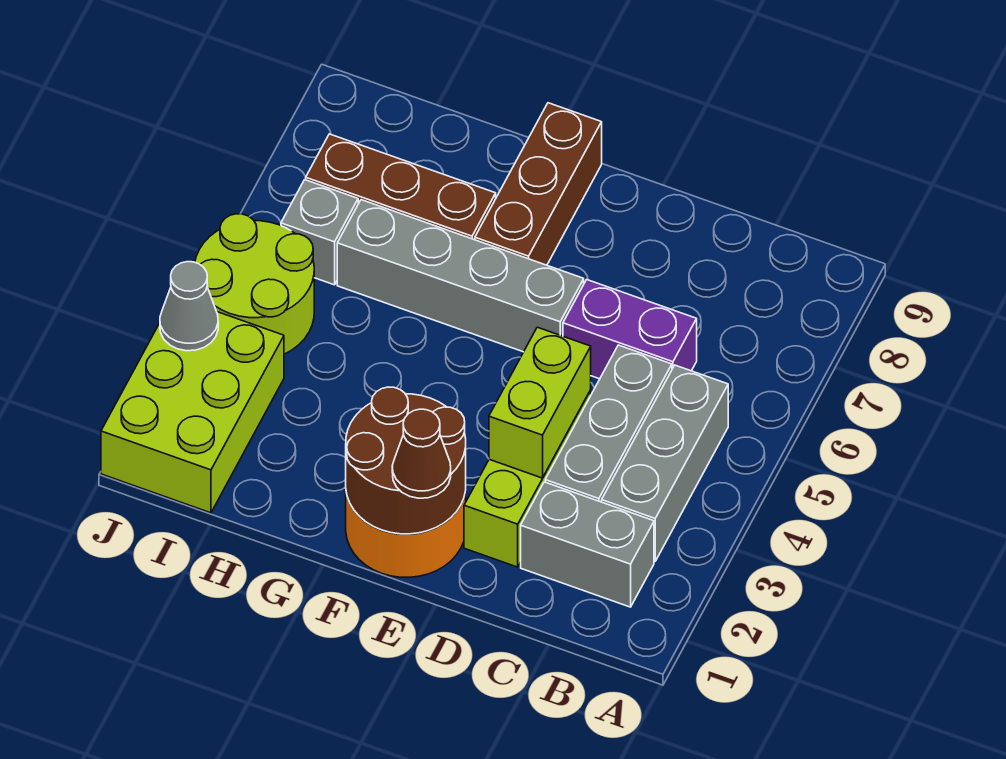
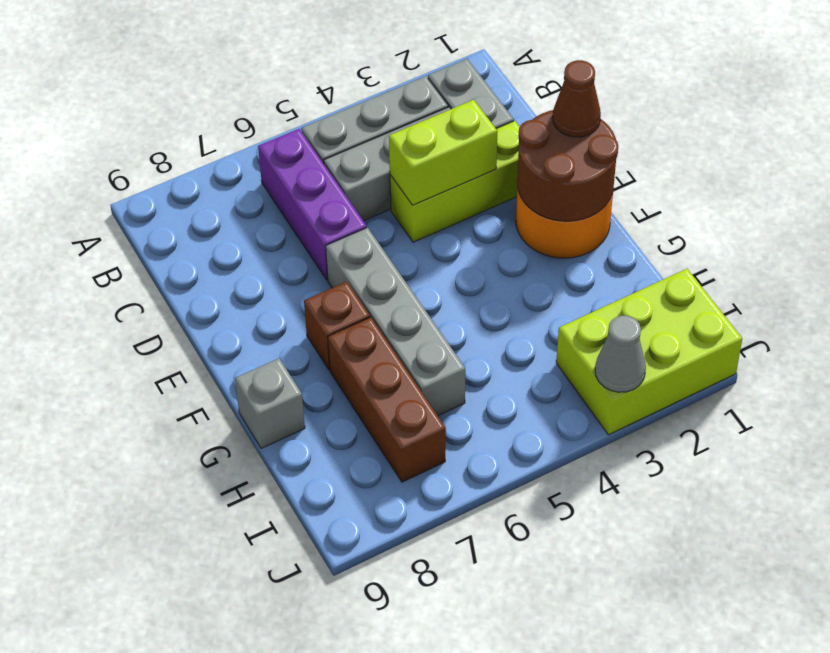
purple 1x2 brick [563,280,697,379] -> purple 1x3 brick [258,129,367,280]
brown 1x3 brick [475,103,602,265] -> brown 1x1 brick [304,282,370,370]
lime 2x2 round brick [195,214,314,354] -> none
grey 1x1 brick [281,180,358,285] -> grey 1x1 brick moved to [235,358,305,448]

